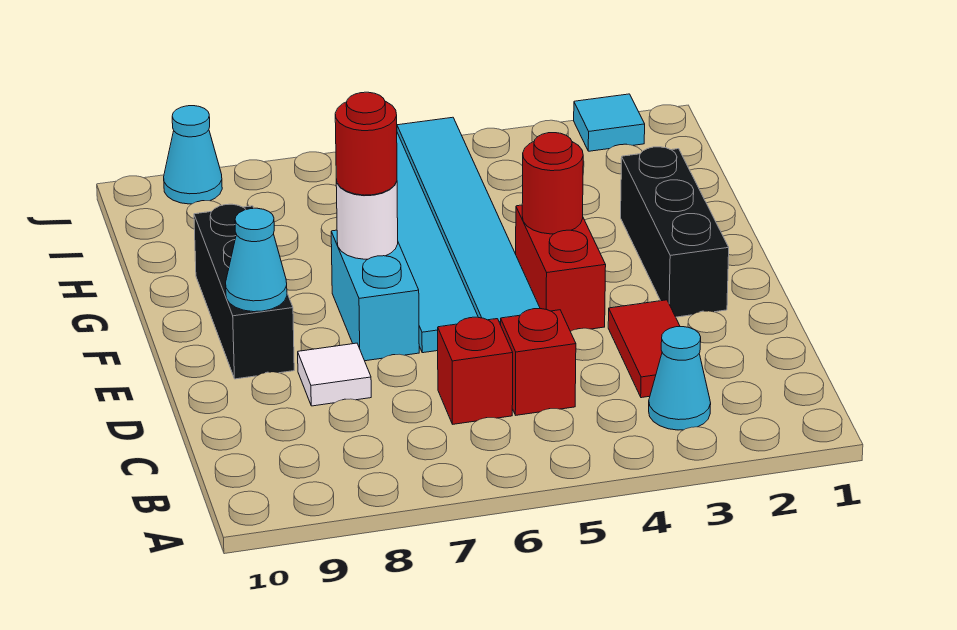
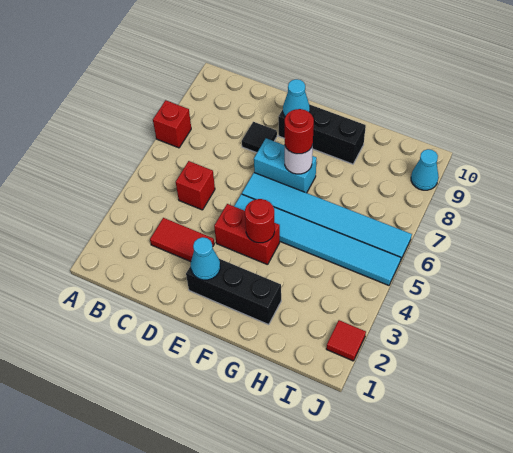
cyan 1x1 cone [649,327,711,430] -> cyan 1x1 cone moved to [191,237,220,280]
red 1x1 brick [438,317,513,424] -> red 1x1 brick moved to [153,100,191,148]
white 1x1 tile [298,343,371,406] -> black 1x1 tile [242,122,277,153]
cyan 1x1 tile [574,94,645,151] -> red 1x1 tile [326,320,366,361]

